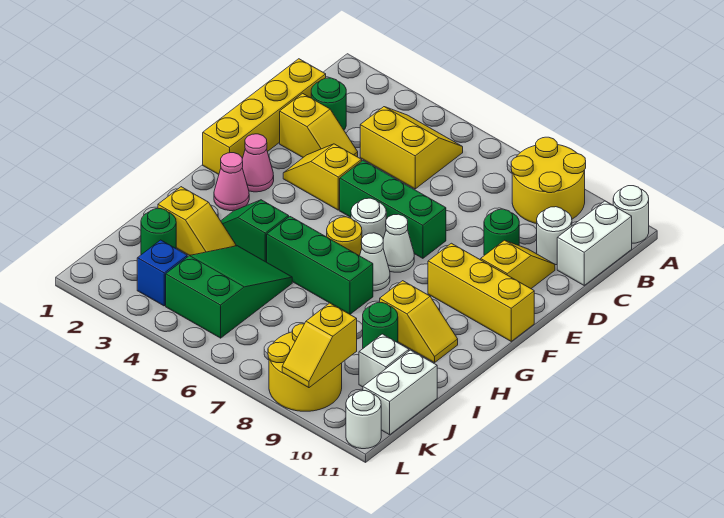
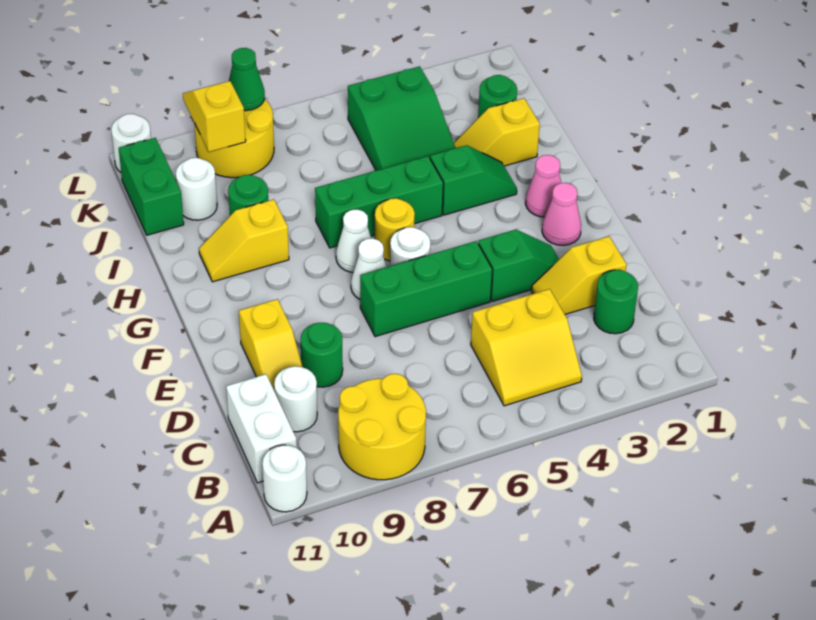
yellow 1x4 brick [203,59,326,174] -> none
yellow 1x2 slope [283,144,362,210] -> green 1x2 slope [478,230,559,301]
yellow 1x3 brick [428,243,534,341] -> none
white 1x1 brick [359,334,409,387] -> white 1x1 round brick [176,158,217,220]
white 1x2 brick [363,350,437,435] -> green 1x2 brick [119,138,184,235]
blue 1x1 brick [137,240,187,306] -> none
none -> green 1x1 cone [229,48,265,111]

